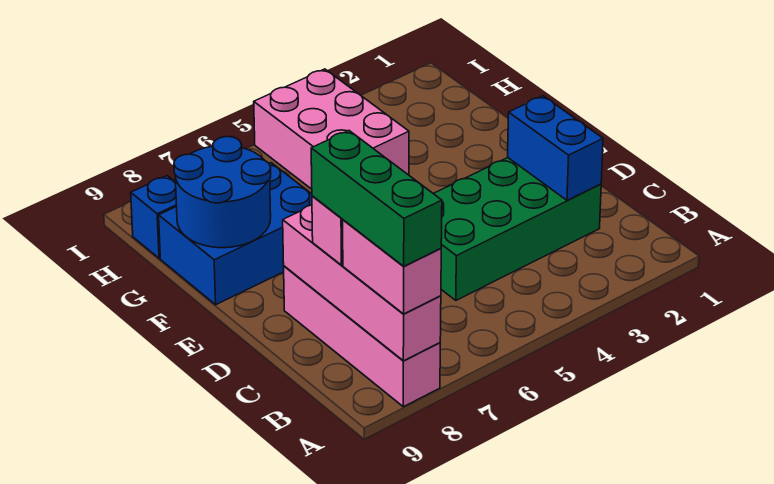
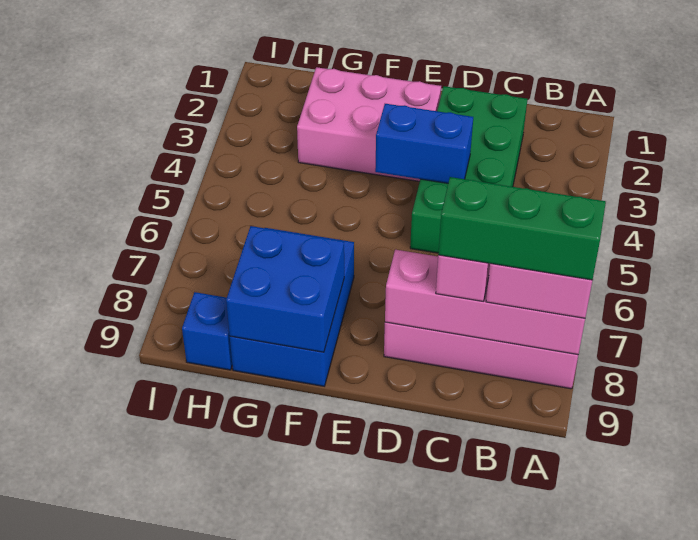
blue 1x2 brick [508,96,603,200] -> blue 1x2 brick moved to [375,104,473,183]
blue 2x2 round brick [174,137,271,248] -> blue 2x2 brick [226,226,344,352]
pink 2x3 brick [254,69,409,189] -> pink 2x3 brick moved to [297,67,441,181]

